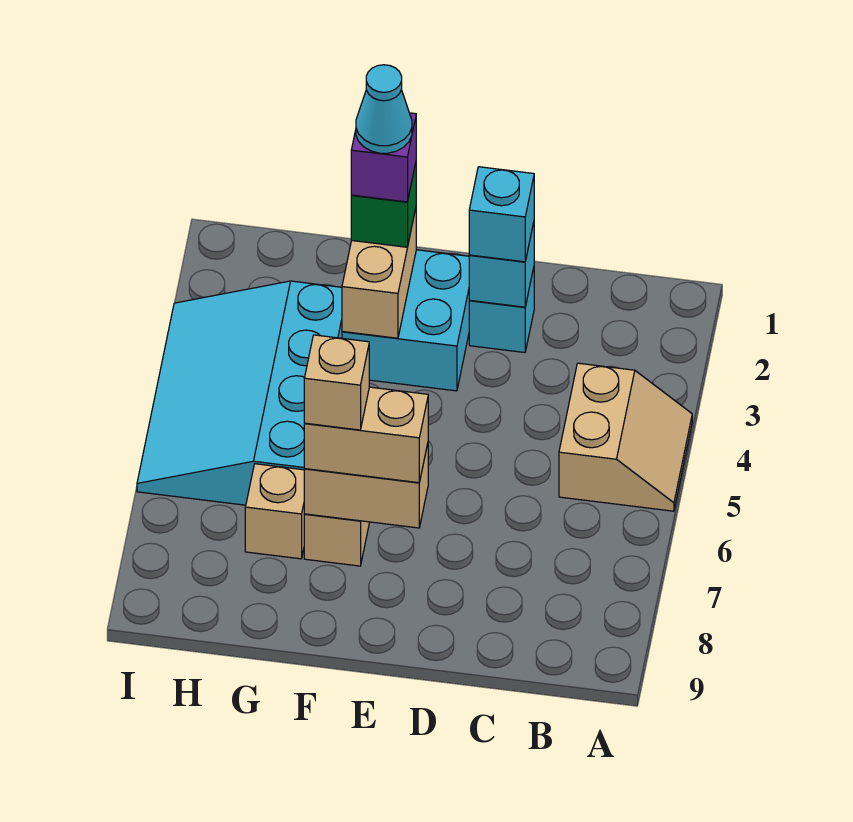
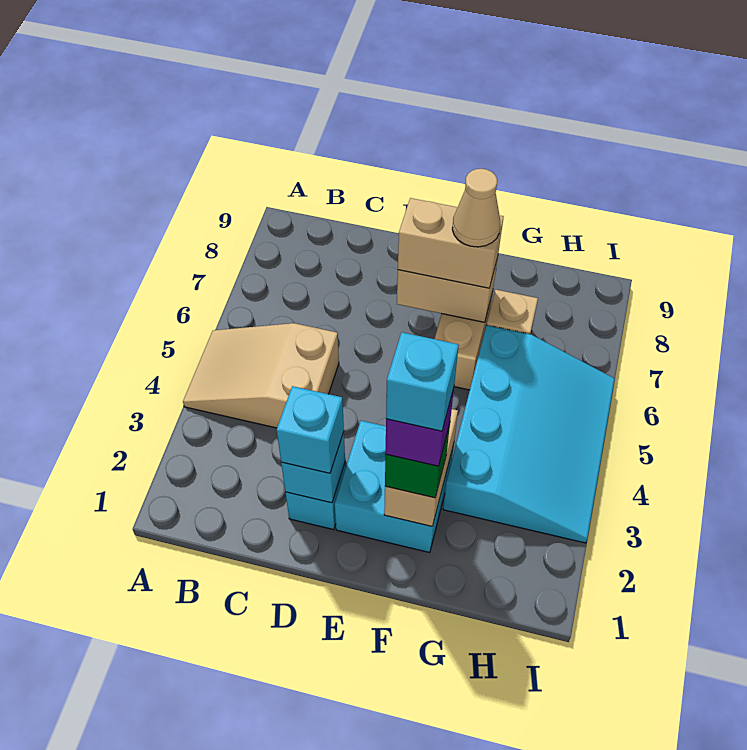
tan 2x2 slope [559,363,692,511] -> tan 2x3 slope [183,323,339,428]
cyan 1x1 cone [356,65,412,153] -> cyan 1x1 brick [386,332,459,431]
tan 1x1 brick [304,335,369,430] -> tan 1x1 cone [452,169,500,247]

